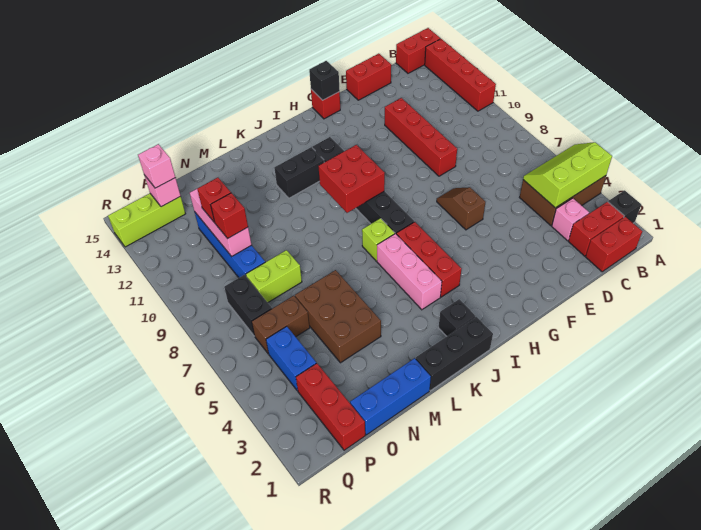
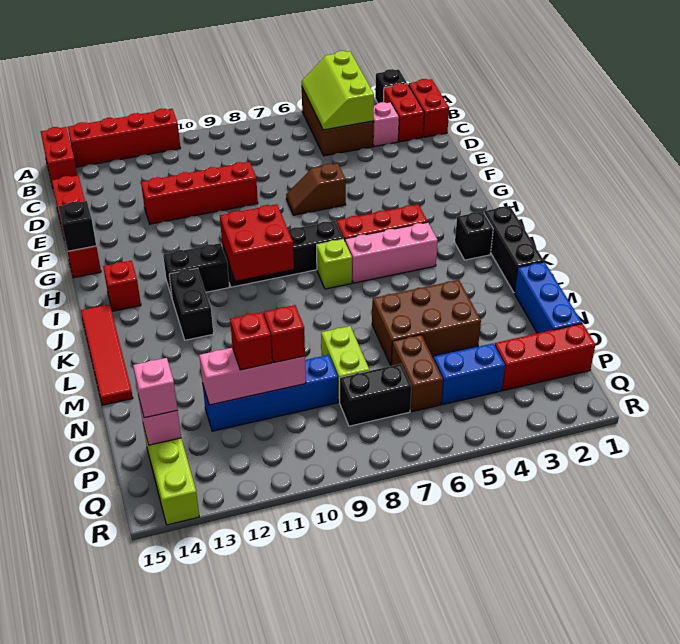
none -> red 1x1 brick [103,261,141,311]
none -> red 1x4 tile [81,304,133,405]

